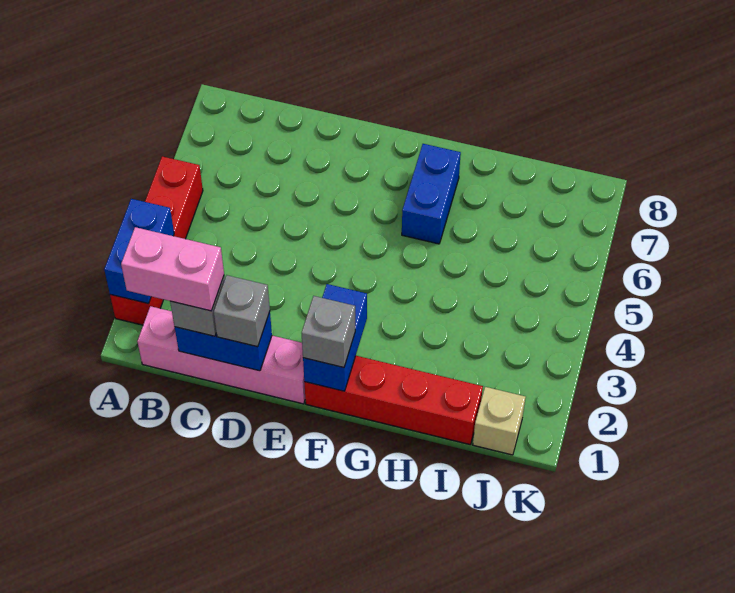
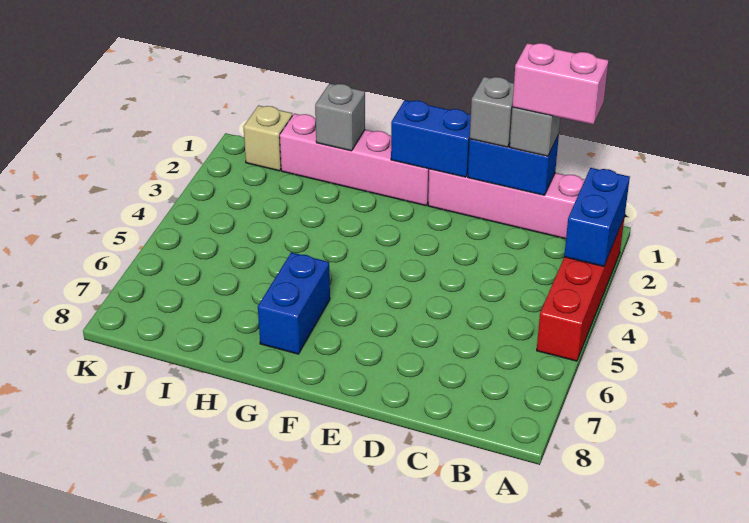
red 1x4 brick [304,356,483,445] -> pink 1x4 brick [280,114,429,206]
blue 1x2 brick [303,284,367,391] -> blue 1x2 brick turned to [391,100,471,177]
grey 1x1 brick [302,296,355,367] -> grey 1x1 brick moved to [315,83,365,151]

